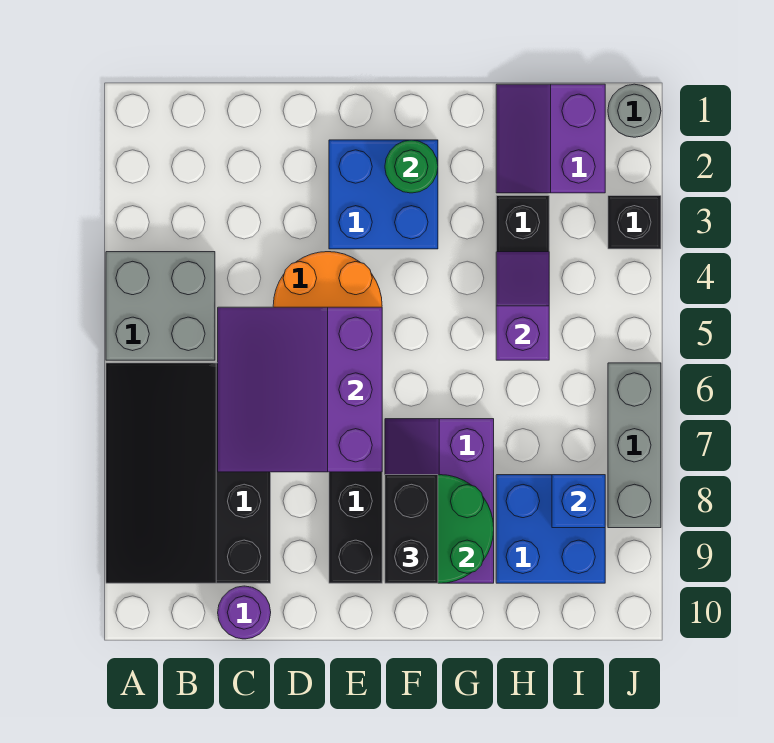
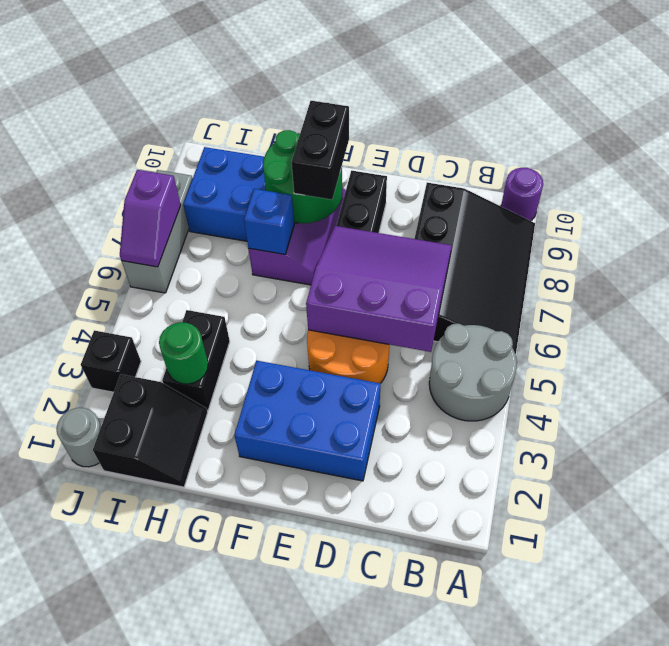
grey 2x2 brick [106,252,215,360] -> grey 2x2 round brick [429,324,517,421]
purple 3x3 slope [218,307,382,472] -> purple 3x3 slope turned to [306,226,452,352]
purple 1x1 round brick [218,586,271,639] -> purple 1x1 round brick moved to [501,168,543,221]
blue 2x2 brick [329,140,438,249] -> blue 2x3 brick [234,361,381,481]
green 1x1 round brick [385,140,438,193] -> green 1x1 round brick moved to [159,322,208,384]
purple 2x2 slope [496,84,605,193] -> black 2x2 slope [93,374,208,487]
purple 1x2 slope [496,252,549,360] -> purple 1x2 slope moved to [120,170,181,267]
blue 1x1 brick [552,475,605,528] -> blue 1x1 brick moved to [244,189,294,254]

